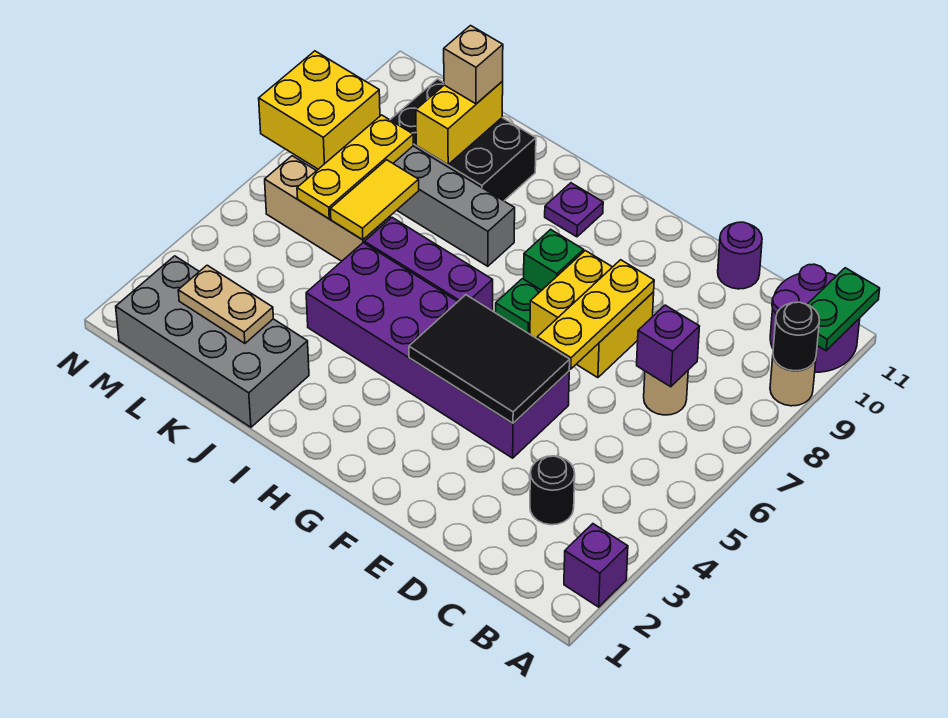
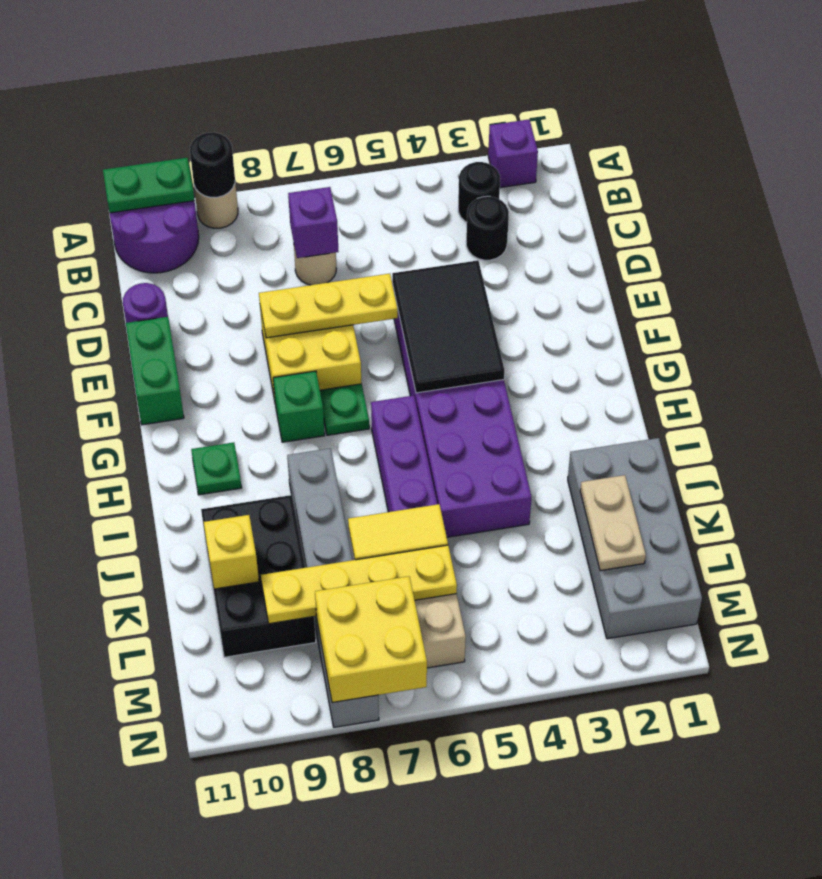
none -> black 1x1 round brick [458,162,500,222]
none -> green 1x2 brick [126,317,184,425]
purple 1x1 plate [545,183,603,237] -> green 1x1 plate [191,442,242,495]
yellow 1x2 brick [416,82,503,165] -> yellow 1x1 brick [204,515,259,589]
tan 1x1 brick [444,26,503,104] -> none
yellow 1x3 plate [297,115,413,219] -> yellow 1x4 plate [261,545,457,624]

